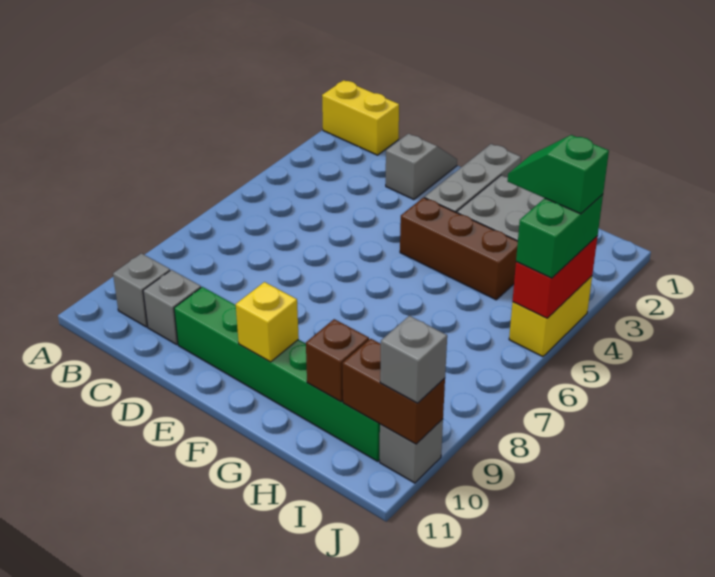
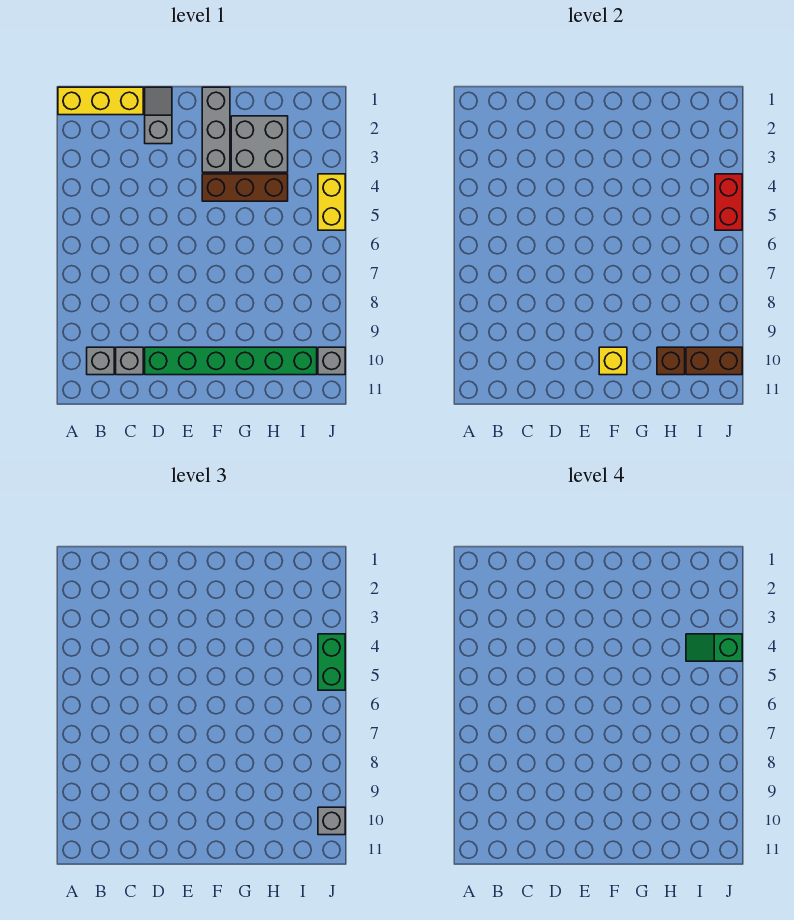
yellow 1x2 brick [322,80,399,155] -> yellow 1x3 brick [58,87,143,115]

